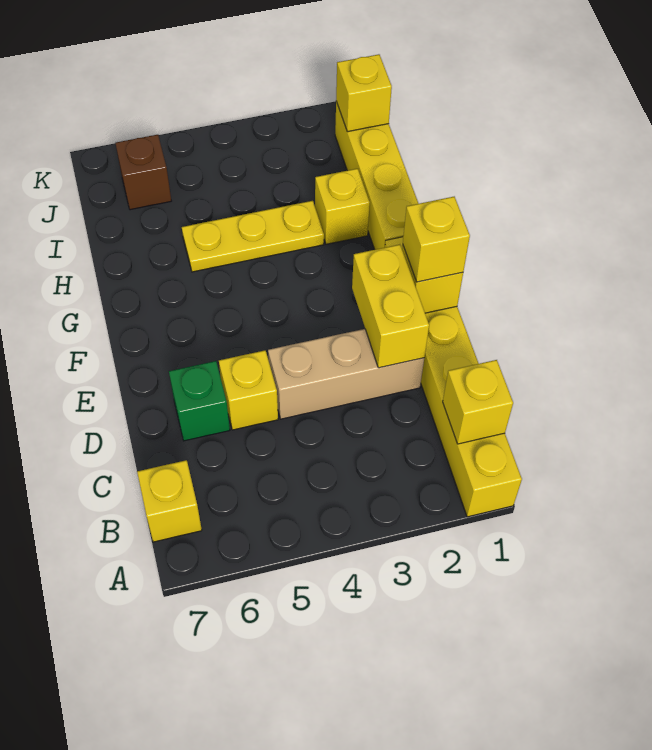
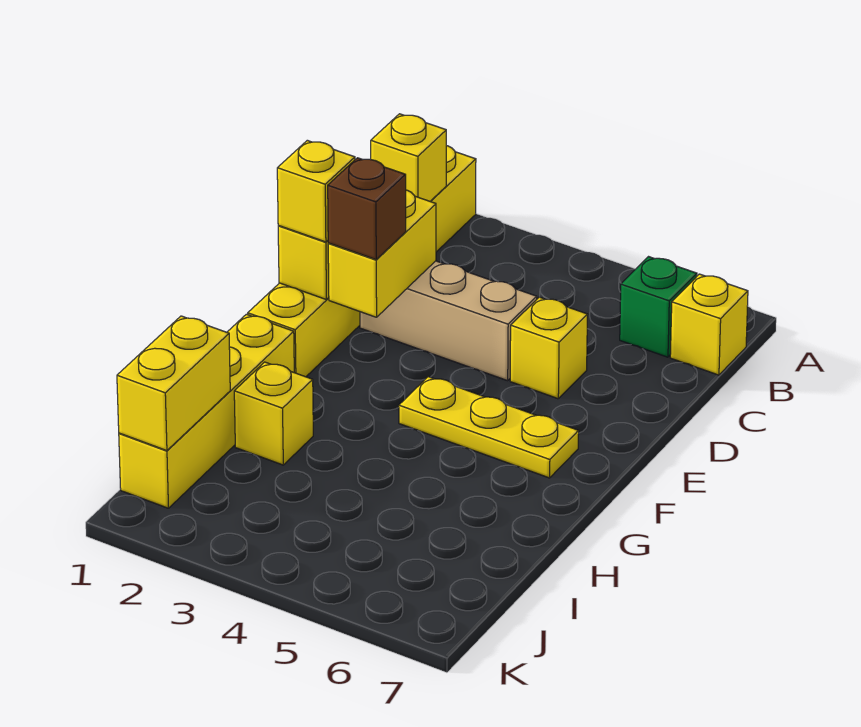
green 1x1 brick [169,361,230,441] -> green 1x1 brick moved to [620,257,697,357]
yellow 1x3 plate [182,201,324,272] -> yellow 1x3 plate moved to [399,377,579,478]
yellow 1x1 brick [336,54,392,132] -> yellow 1x2 brick [117,316,230,451]
brown 1x1 brick [115,135,171,210] -> brown 1x1 brick moved to [328,158,406,260]

